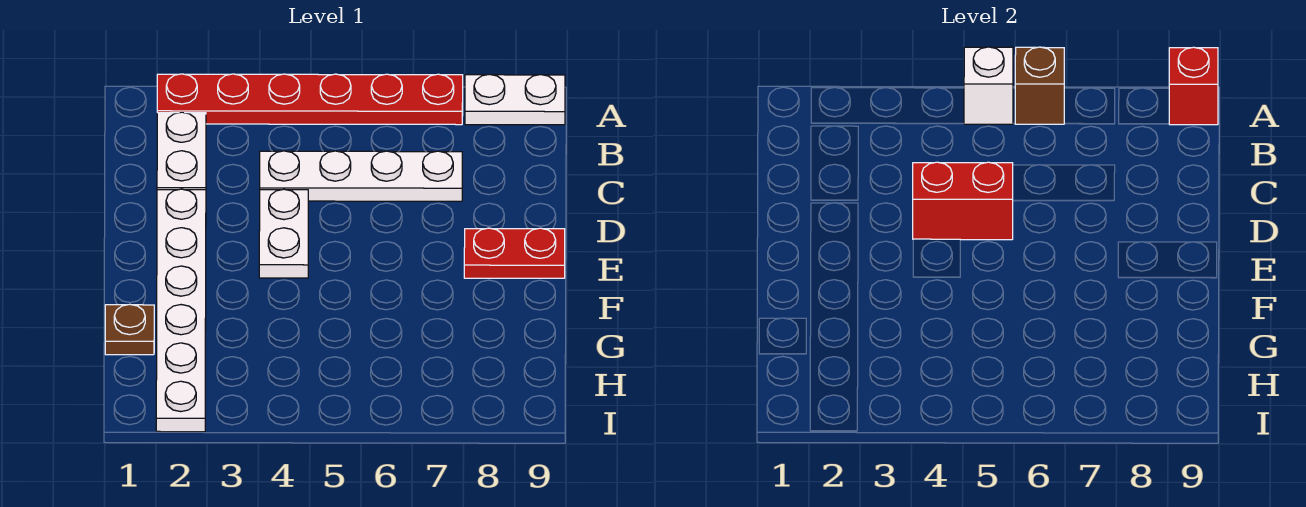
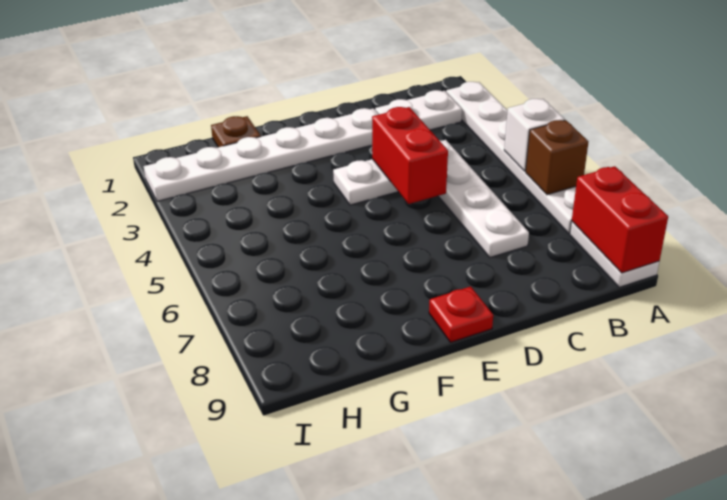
red 1x6 plate [157,74,463,125] -> white 1x6 plate [446,82,576,233]
red 1x1 brick [1169,47,1218,125] -> red 1x2 brick [572,166,668,273]
red 1x2 plate [464,228,565,278] -> red 1x1 plate [429,287,493,342]

